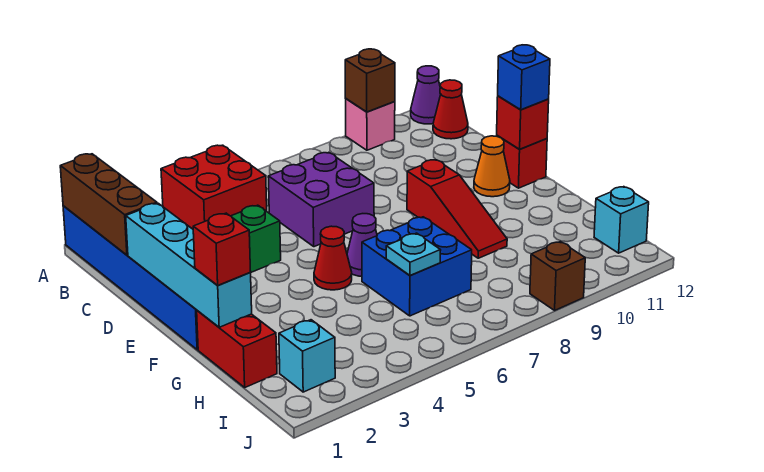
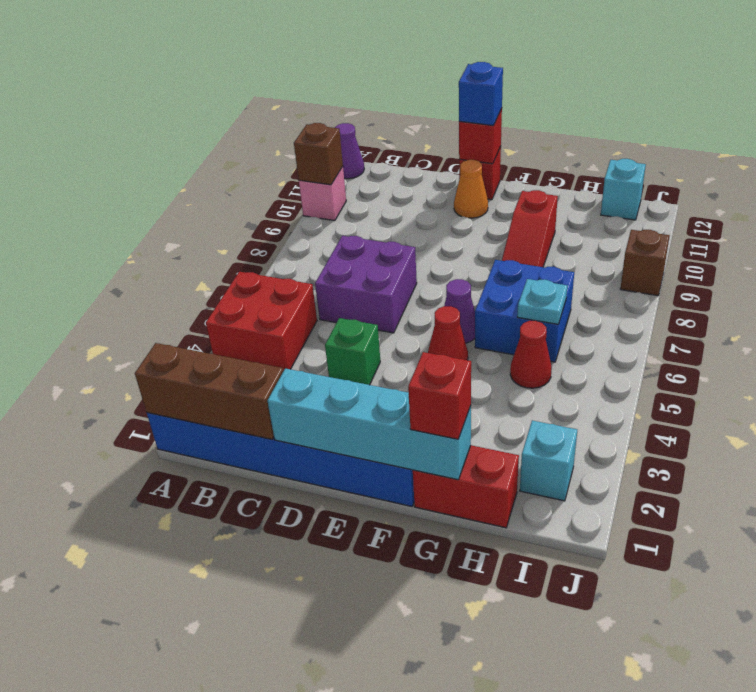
red 1x1 cone [433,80,468,139] -> red 1x1 cone moved to [510,321,552,388]
red 1x3 slope [407,160,507,258] -> red 1x3 slope turned to [502,190,558,267]

